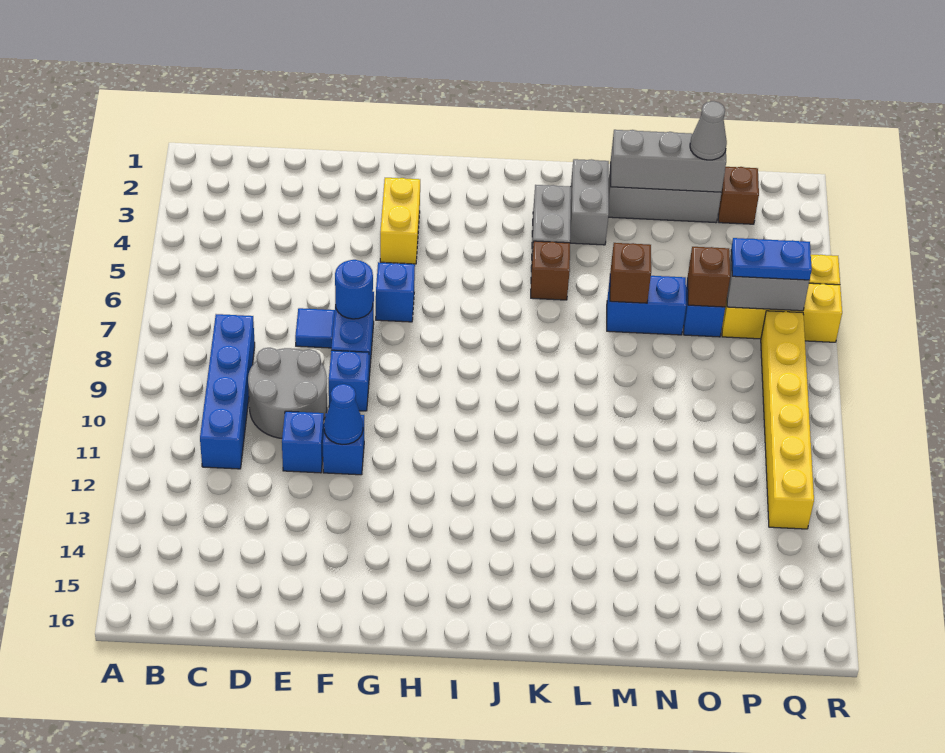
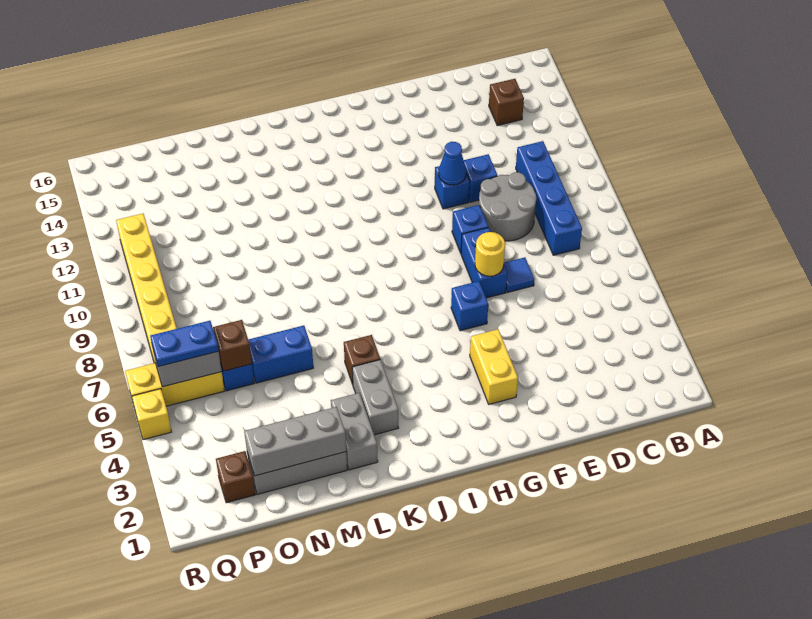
blue 1x1 round brick [335,260,373,319] -> yellow 1x1 round brick [475,232,505,276]
brown 1x1 brick [610,243,651,303] -> brown 1x1 brick moved to [489,79,524,125]
grey 1x1 cone [690,101,727,160] -> none

